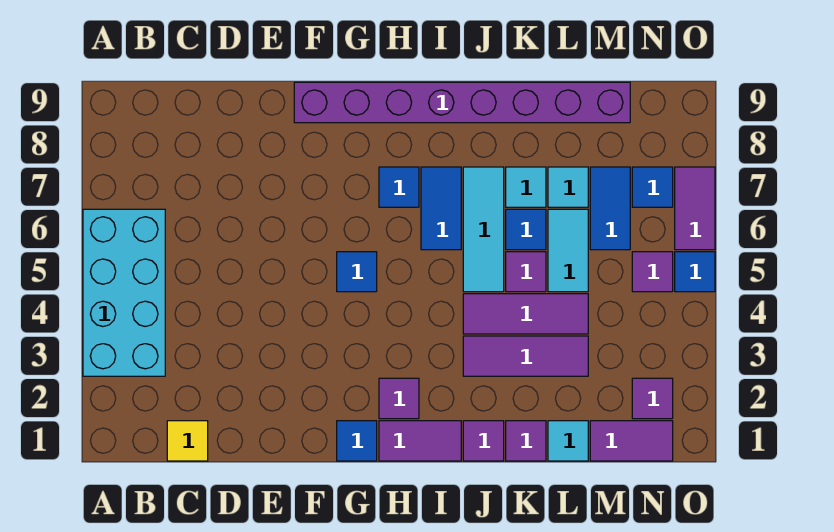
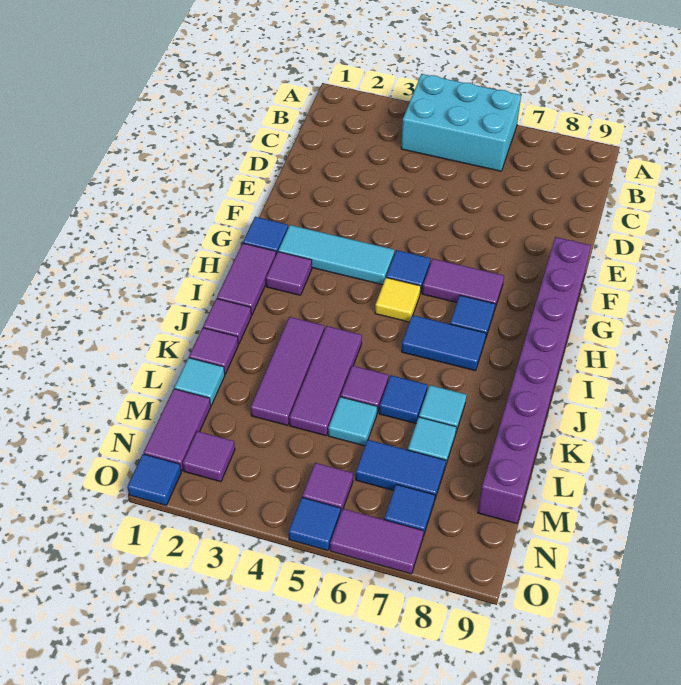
cyan 2x4 brick [83,209,165,376] -> cyan 2x3 brick [401,74,521,171]
yellow 1x1 tile [167,421,208,461] -> yellow 1x1 tile moved to [375,278,421,322]
none -> purple 1x2 tile [422,259,504,310]
cyan 1x3 tile [463,167,504,292] -> cyan 1x3 tile moved to [278,225,394,285]
cyan 1x2 tile [548,209,588,292] -> cyan 1x1 tile [328,397,377,446]
none -> blue 1x1 tile [127,454,181,505]

